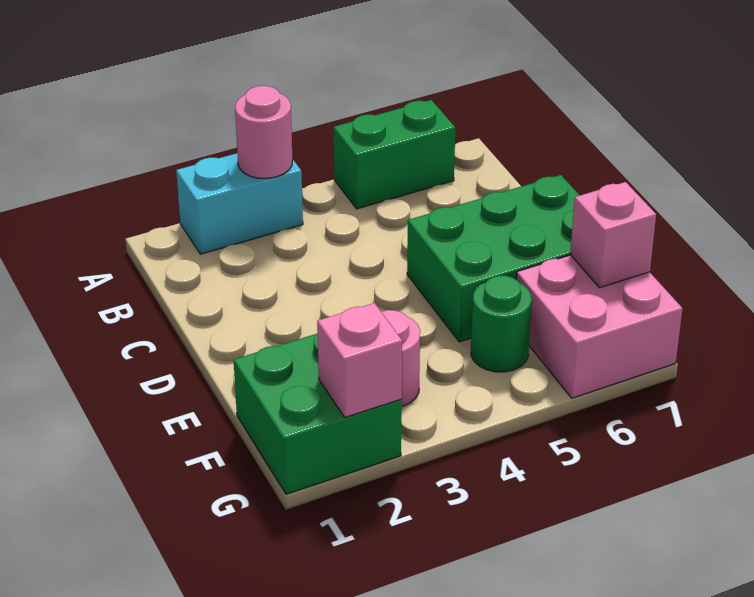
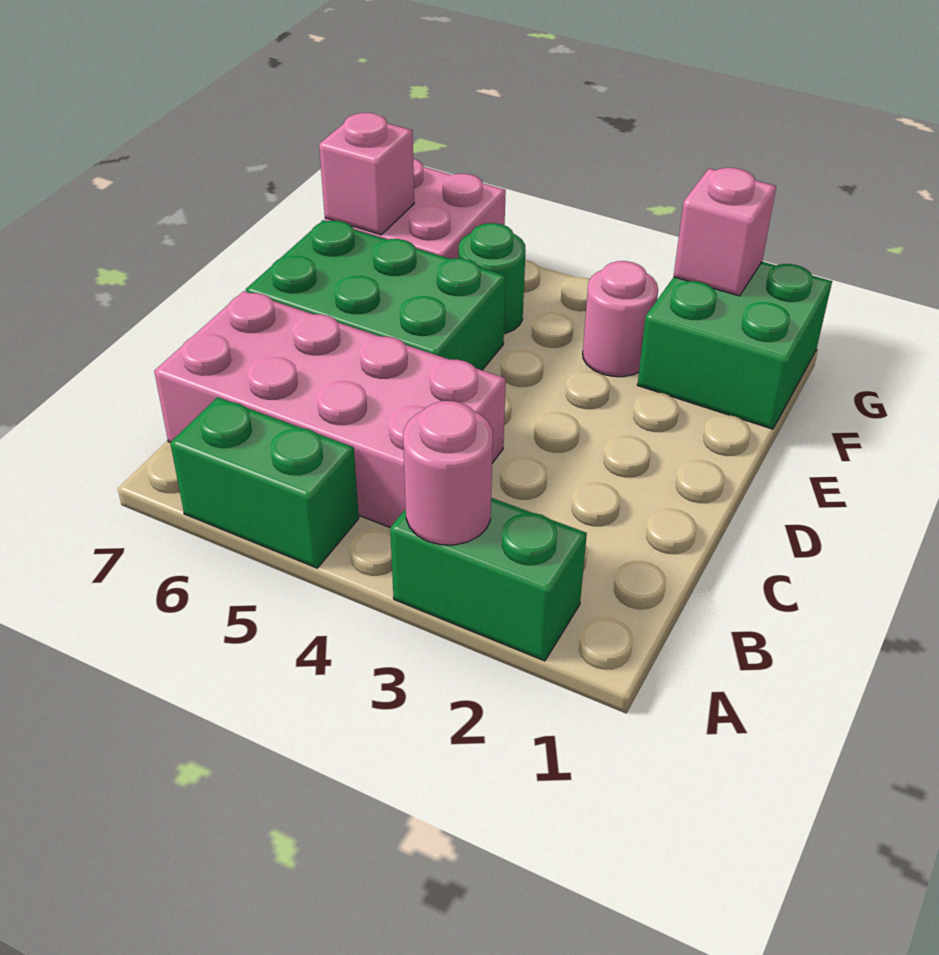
cyan 1x2 brick [176,153,303,254] -> green 1x2 brick [390,498,587,661]
none -> pink 2x4 brick [154,291,506,527]

